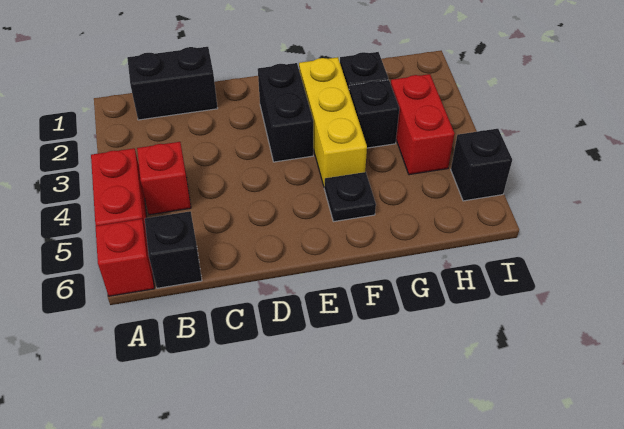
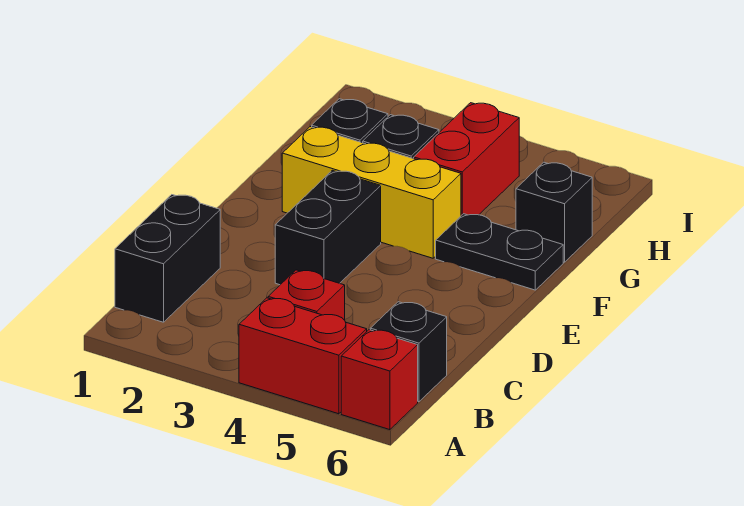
black 1x2 brick [258,63,313,162] -> black 1x2 brick turned to [275,170,381,285]
black 1x1 plate [324,172,376,222] -> black 1x2 plate [436,214,563,290]
red 1x2 brick [391,74,455,175] -> red 1x2 brick turned to [414,103,519,215]
black 1x1 brick [451,129,512,201] -> black 1x1 brick moved to [516,162,592,262]

